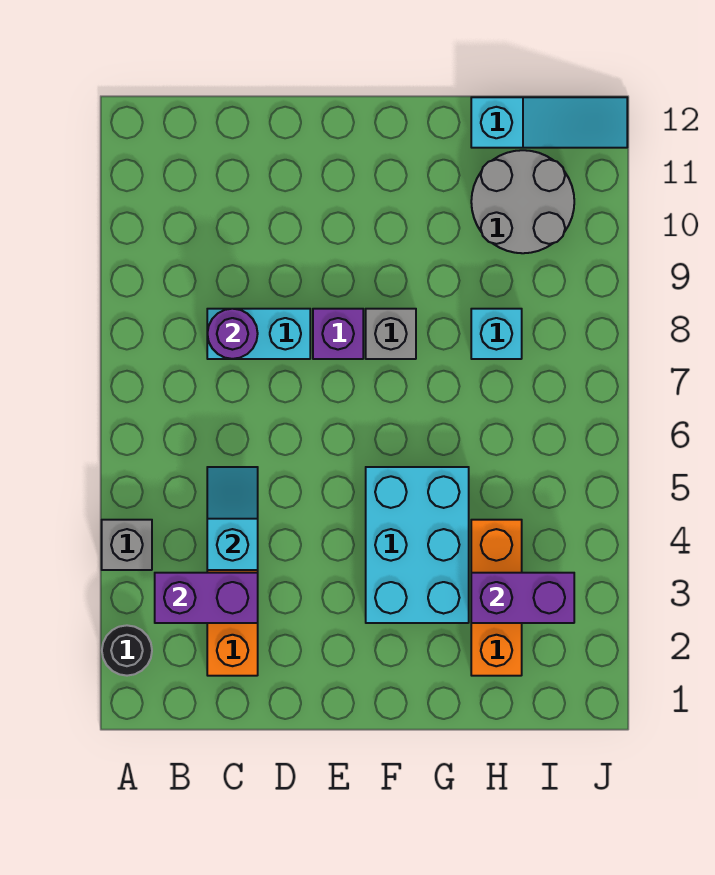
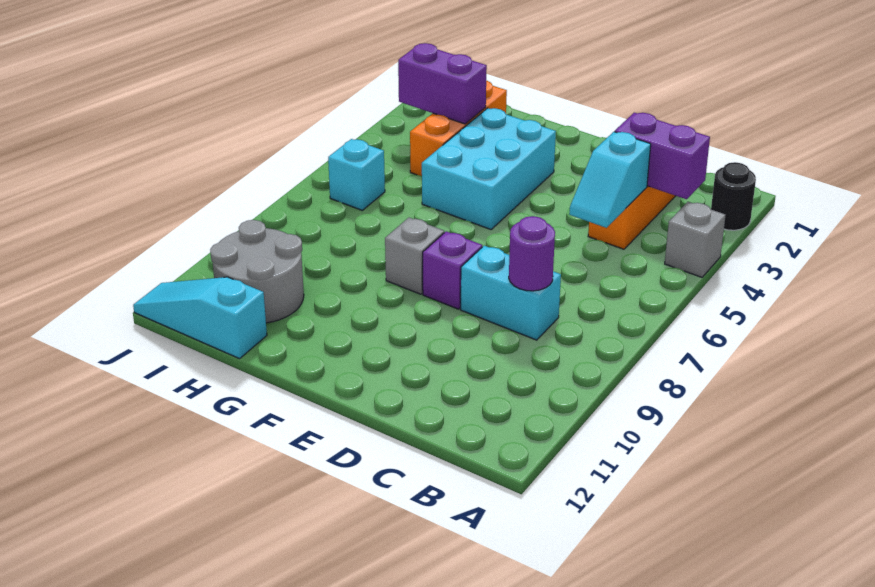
cyan 1x1 brick [471,309,522,359] -> cyan 1x1 brick moved to [328,139,385,210]

